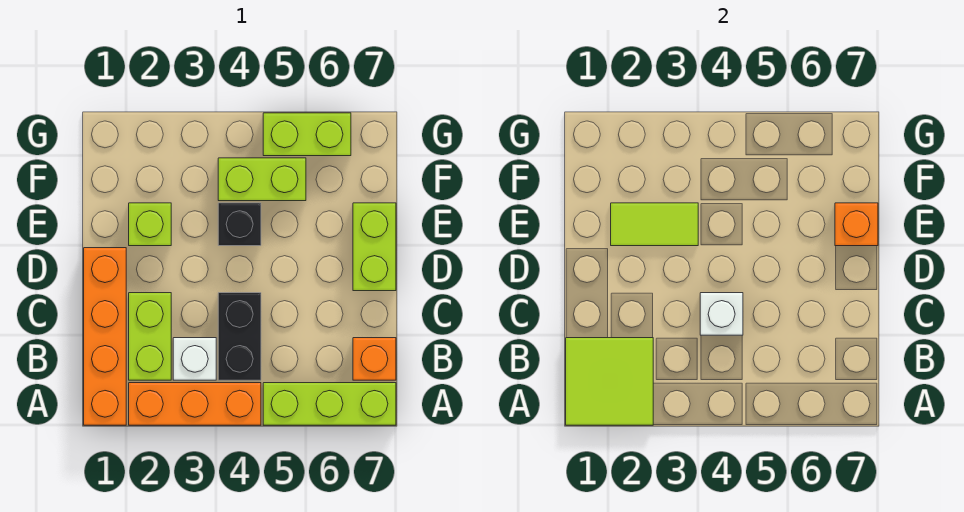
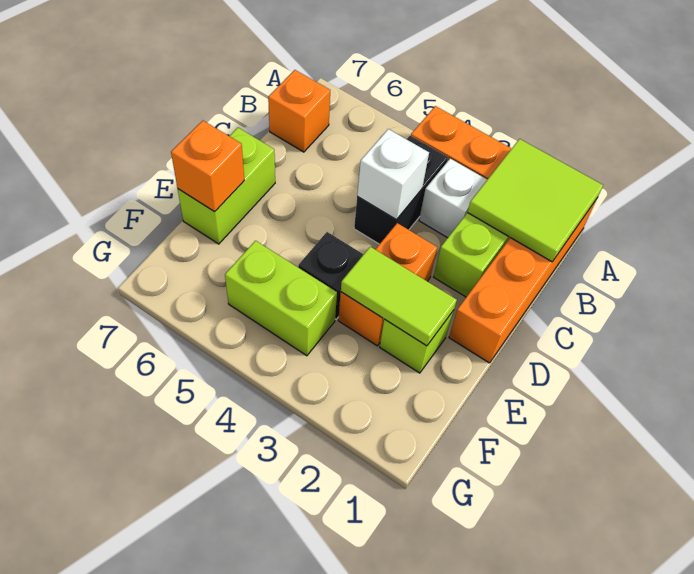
lime 1x3 brick [263,383,396,425] -> none
none -> orange 1x2 brick [338,223,437,346]
lime 1x2 brick [263,113,351,156] -> none

